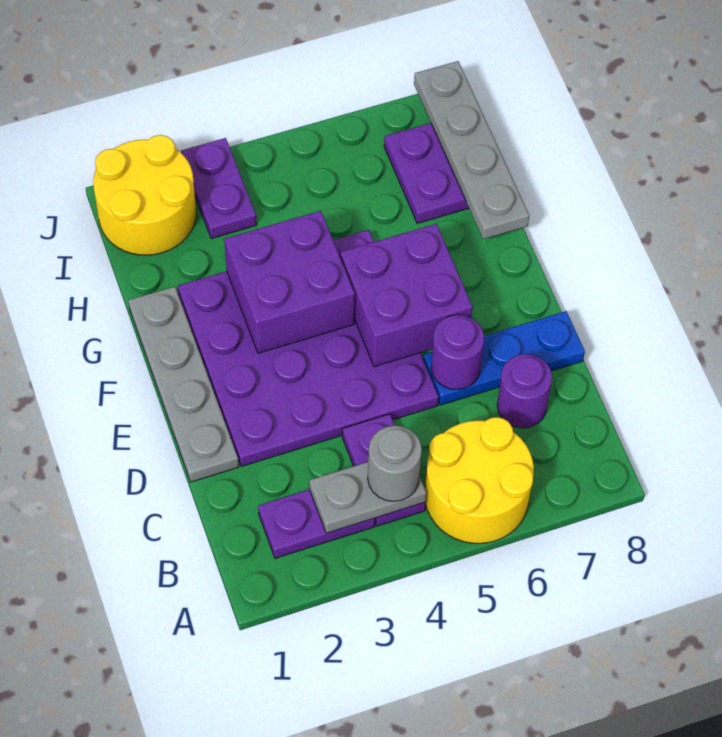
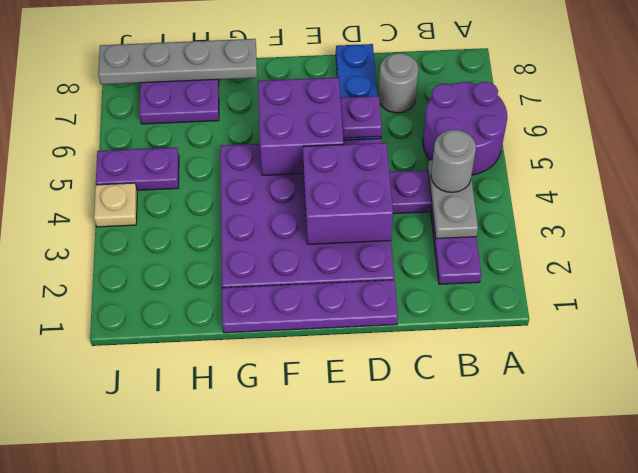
yellow 2x2 round brick [425,417,534,544] -> purple 2x2 round brick [423,82,507,175]
purple 1x1 round brick [497,354,552,428] -> grey 1x1 round brick [379,53,418,113]
grey 1x4 plate [128,286,239,482] -> purple 1x4 plate [222,280,398,333]
purple 1x1 round brick [431,315,484,389] -> purple 1x1 plate [340,96,382,138]
purple 2x2 brick [224,211,355,353] -> purple 2x2 brick moved to [303,143,393,244]
yellow 2x2 round brick [93,135,196,255] -> none
purple 1x2 plate [181,138,257,239] -> purple 1x2 plate moved to [96,147,179,190]
none -> tan 1x1 plate [94,183,137,227]

